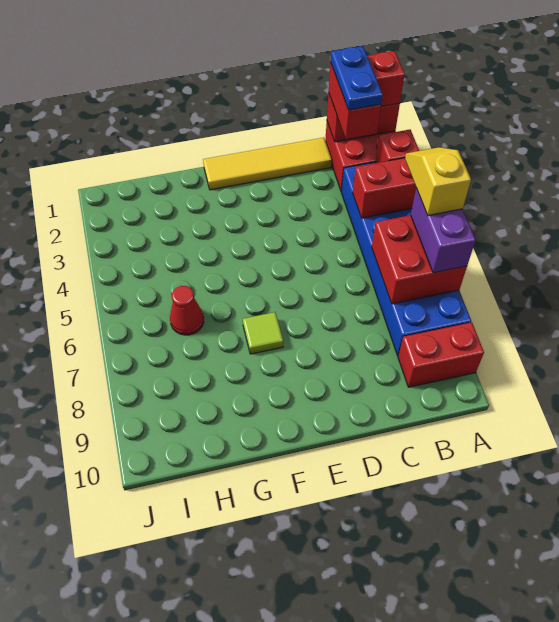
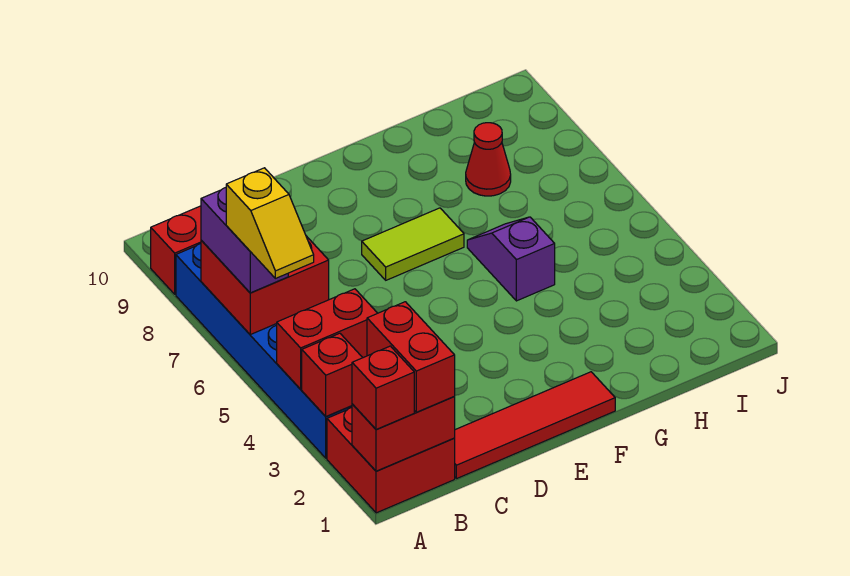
blue 1x2 plate [331,46,383,110] -> none
yellow 1x4 tile [203,138,332,190] -> red 1x4 tile [455,372,615,479]
lime 1x1 tile [243,312,283,354] -> lime 1x2 tile [362,208,464,280]
none -> purple 1x2 slope [467,217,555,301]
red 1x1 cone [170,286,204,335] -> red 1x1 cone moved to [466,123,511,196]

